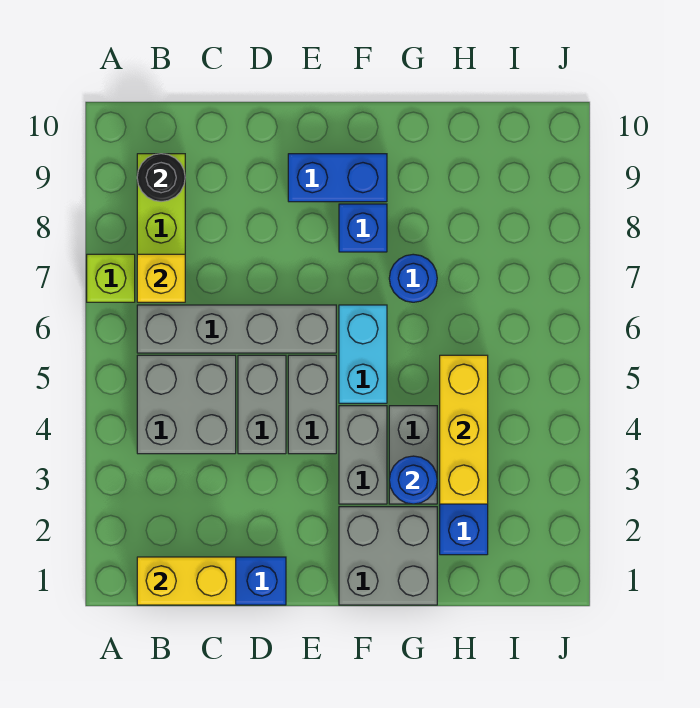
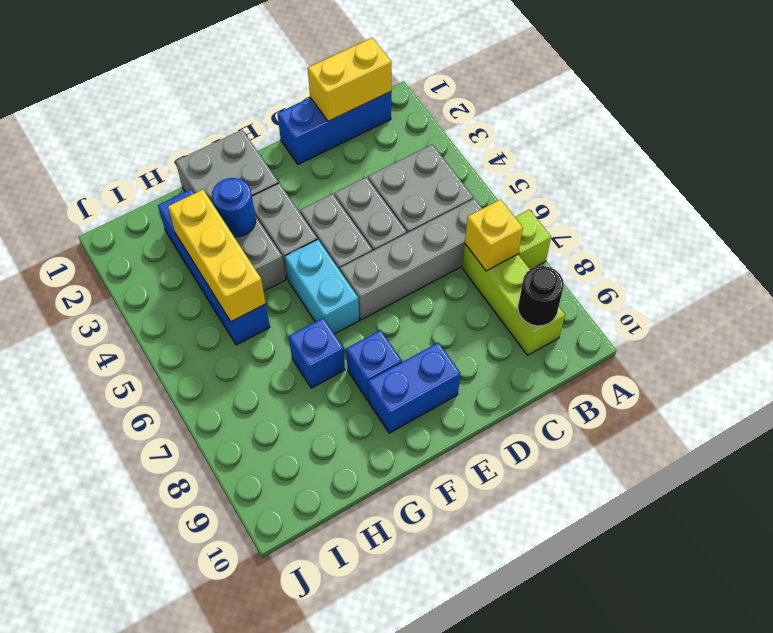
blue 1x1 round brick [389,254,437,302] -> blue 1x1 brick [289,318,345,388]

